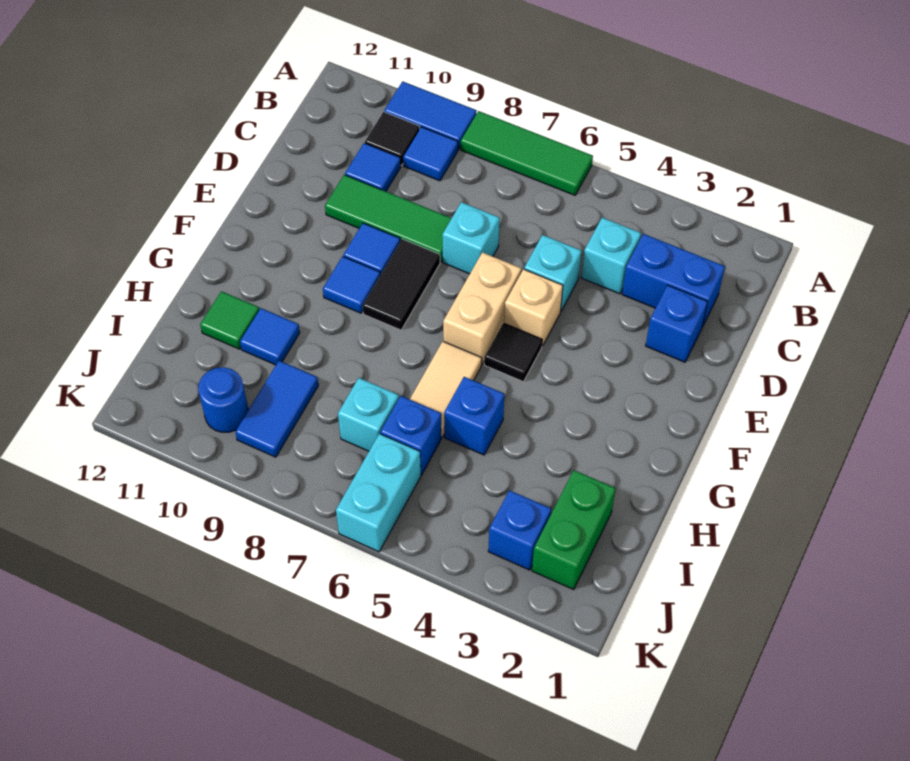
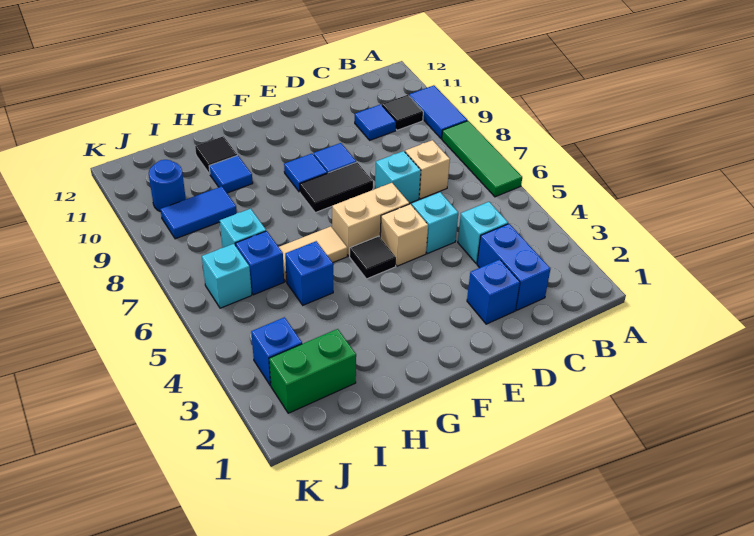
blue 1x1 tile [403,127,458,181] -> none
none -> tan 1x1 brick [405,140,450,199]
green 1x3 tile [325,175,452,262] -> none
green 1x1 tile [200,291,259,349] -> black 1x1 tile [195,136,237,174]
cyan 1x2 brick [336,434,421,552] -> cyan 1x1 brick [202,244,252,308]

